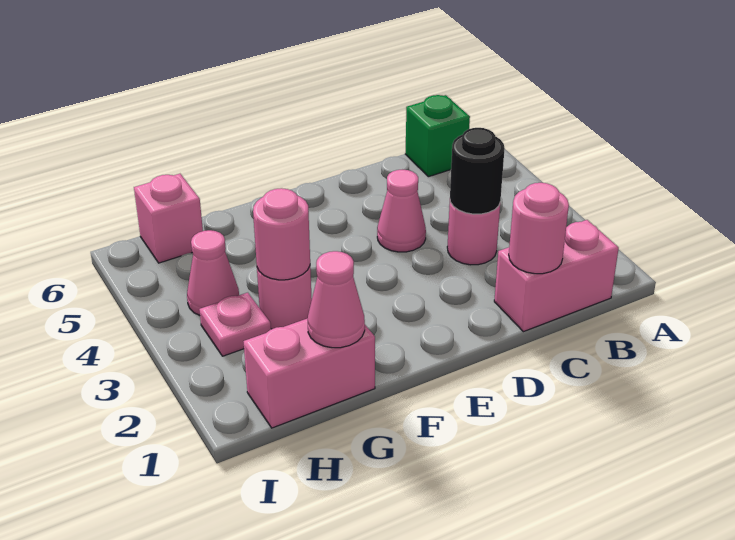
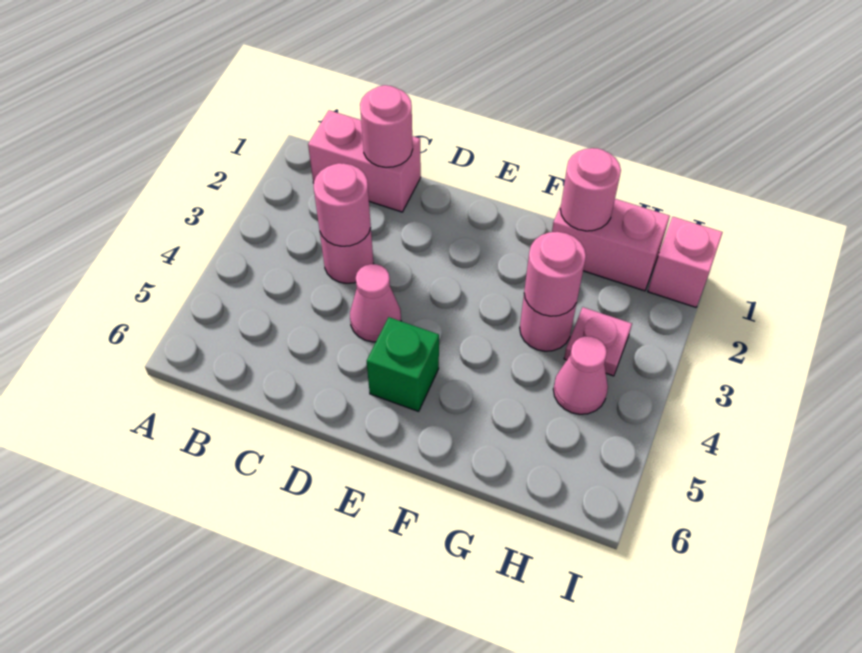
green 1x1 brick [405,95,470,177] -> green 1x1 brick moved to [367,317,439,411]
black 1x1 round brick [450,128,505,214] -> pink 1x1 round brick [314,163,371,246]
pink 1x1 cone [308,251,365,348] -> pink 1x1 round brick [560,148,621,231]
pink 1x1 brick [134,174,203,263] -> pink 1x1 brick moved to [648,217,723,307]

